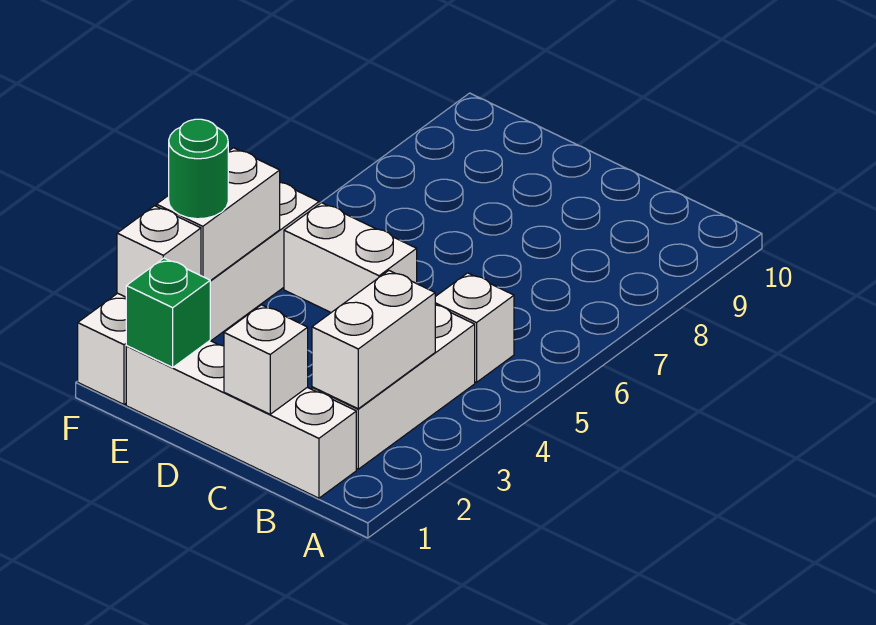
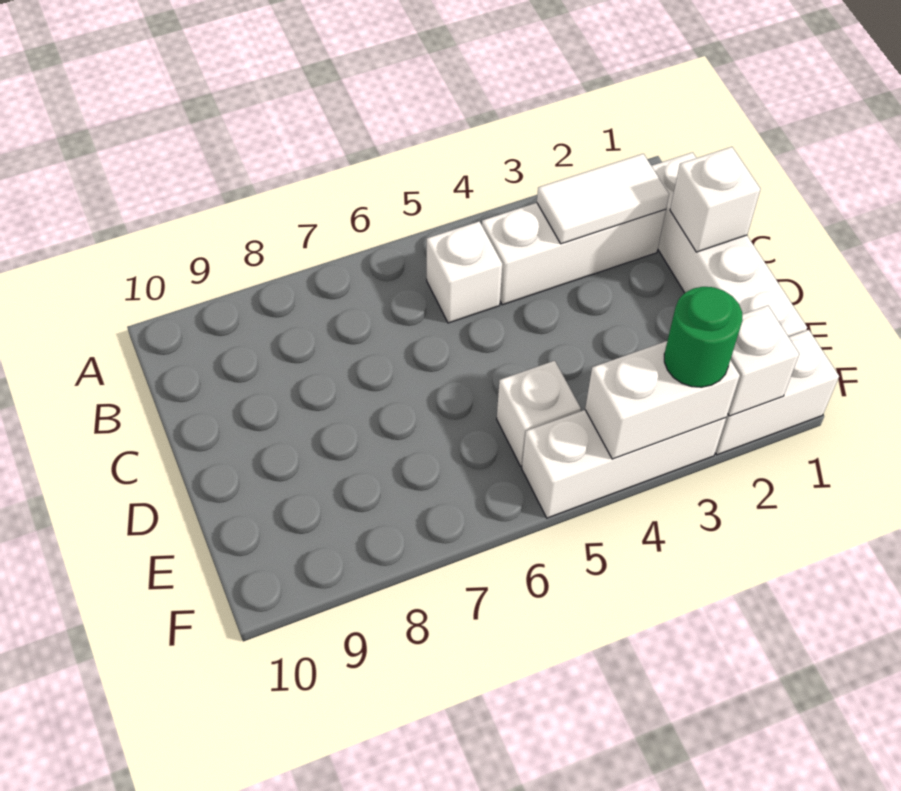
white 1x2 brick [312,271,435,409] -> white 1x2 tile [537,154,669,244]
white 1x2 brick [284,203,417,312] -> white 1x1 brick [497,361,581,466]
green 1x1 brick [126,258,210,367] -> none

